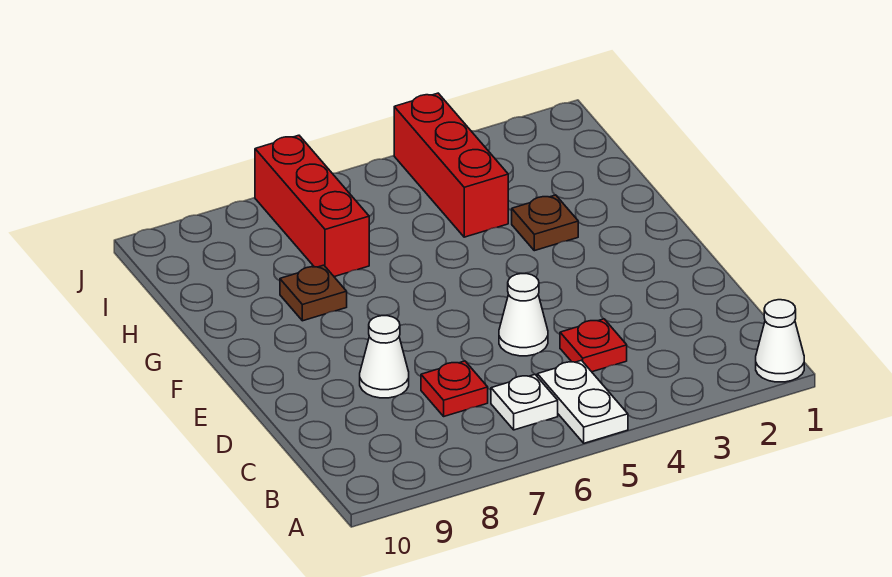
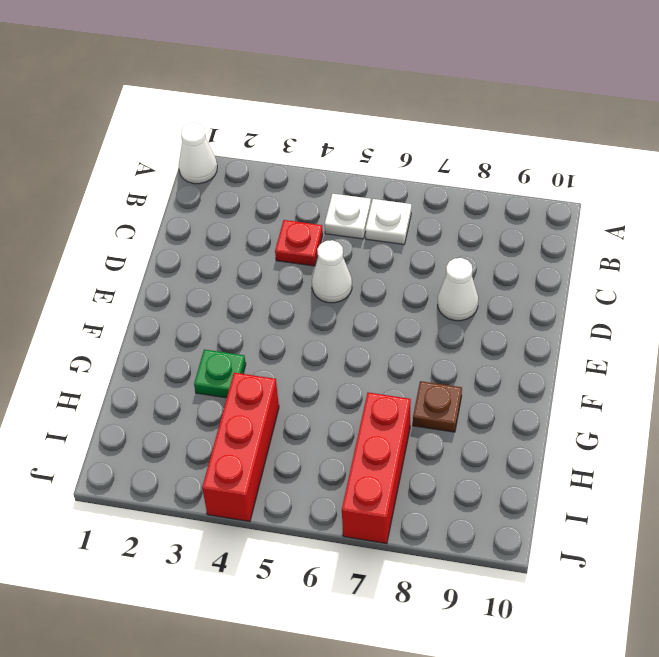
white 1x2 plate [537,360,628,443] -> white 1x1 plate [325,194,371,239]
red 1x1 plate [421,361,488,416] -> none
brown 1x1 plate [512,195,578,251] -> green 1x1 plate [194,349,246,398]

